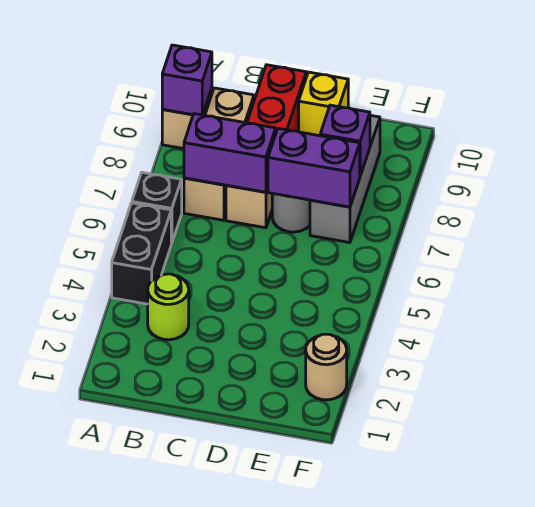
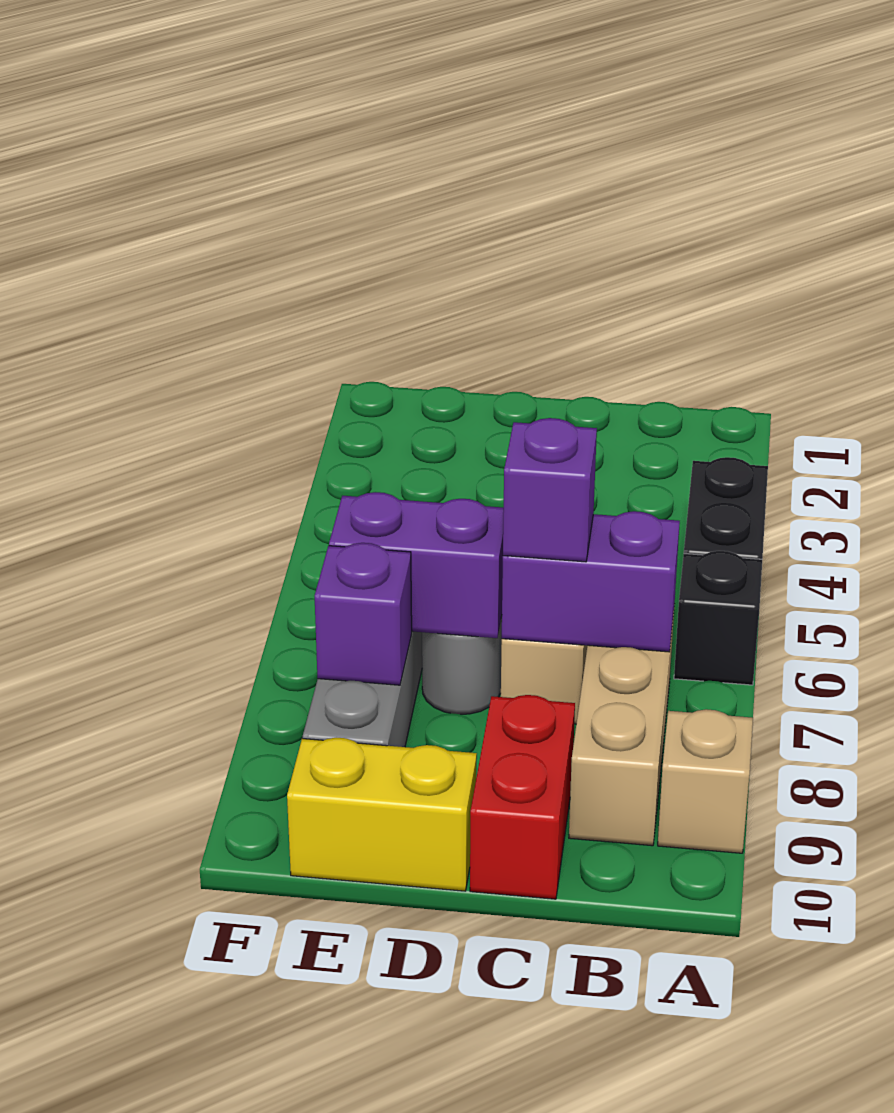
purple 1x1 brick [162,45,212,115] -> purple 1x1 brick moved to [503,418,597,562]
lime 1x1 round brick [148,274,189,340] -> none
yellow 1x1 brick [299,72,348,136] -> yellow 1x2 brick [287,738,477,891]
tan 1x1 round brick [306,334,347,400] -> none

